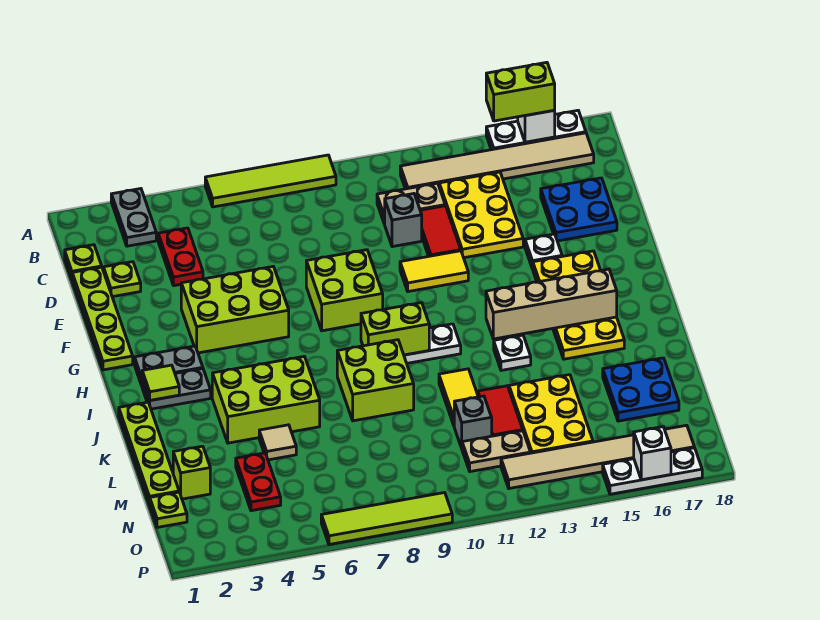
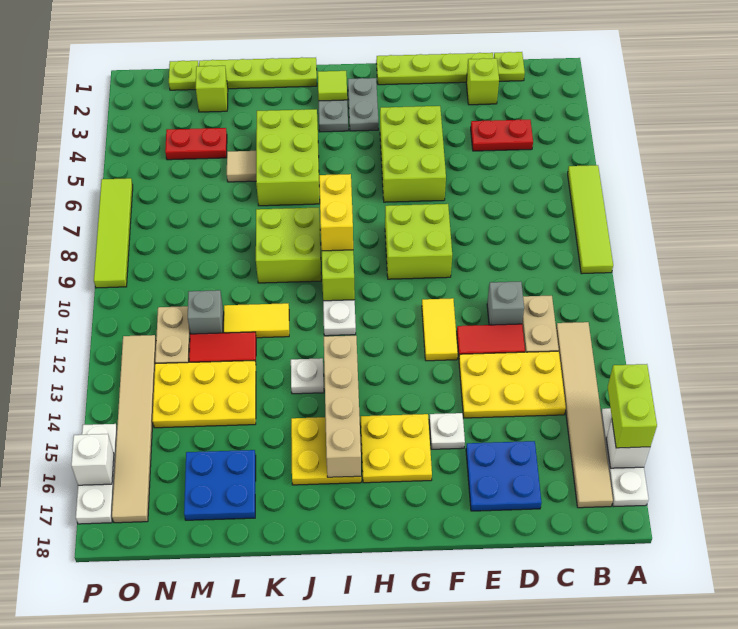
grey 1x2 plate [111,189,156,246] -> none
lime 1x1 plate [104,262,141,297] -> lime 1x1 brick [466,58,499,105]
none -> yellow 1x2 brick [319,174,353,251]

